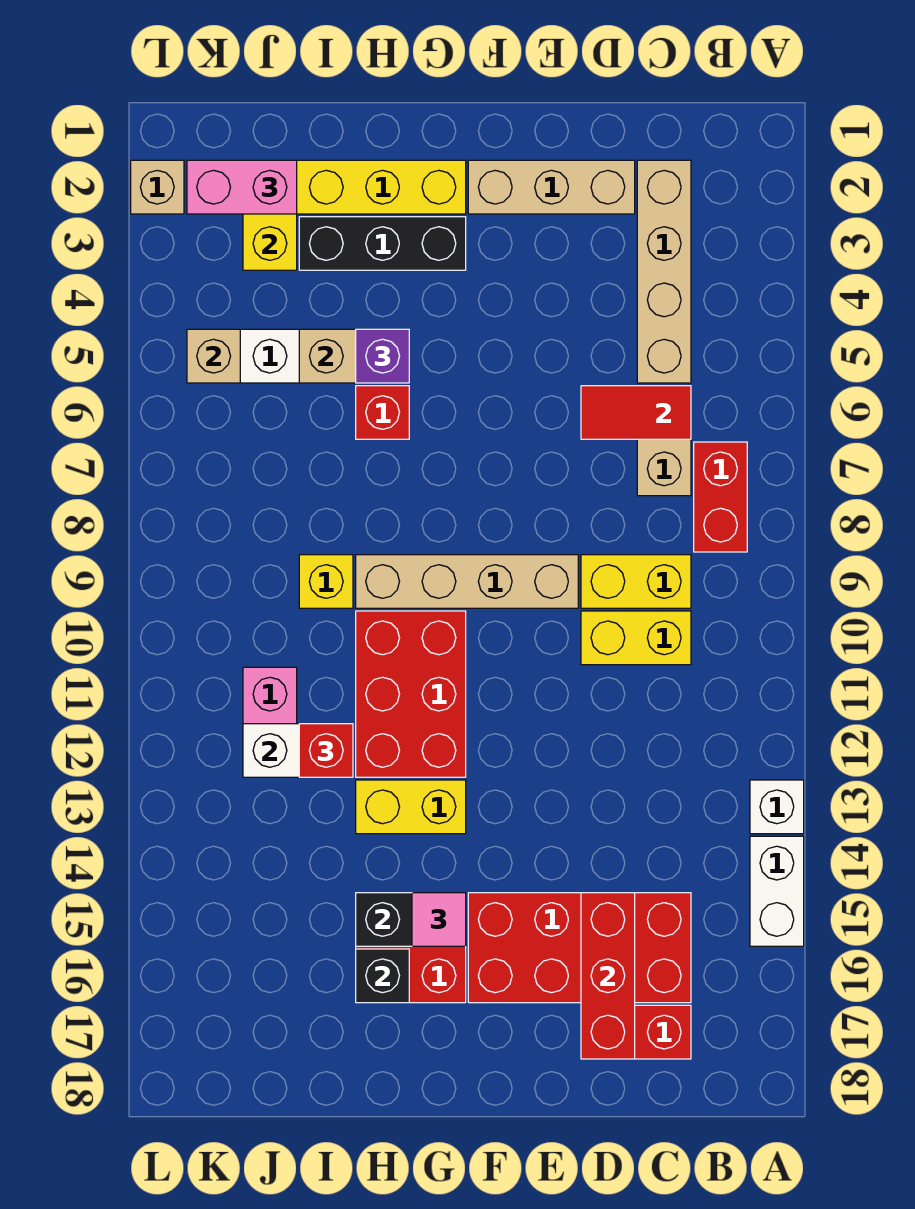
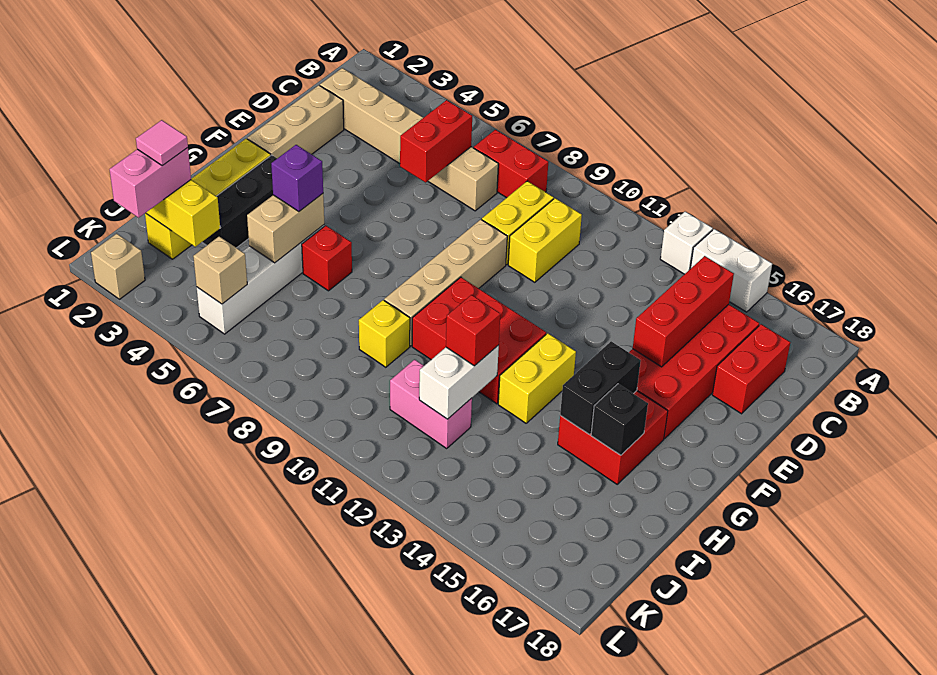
red 1x2 tile [581,386,691,439] -> red 1x2 brick [400,100,472,182]
red 1x3 brick [581,893,635,1059] -> red 1x3 brick turned to [633,256,734,367]
pink 1x1 tile [412,893,466,946] -> pink 1x1 tile moved to [136,120,188,166]

